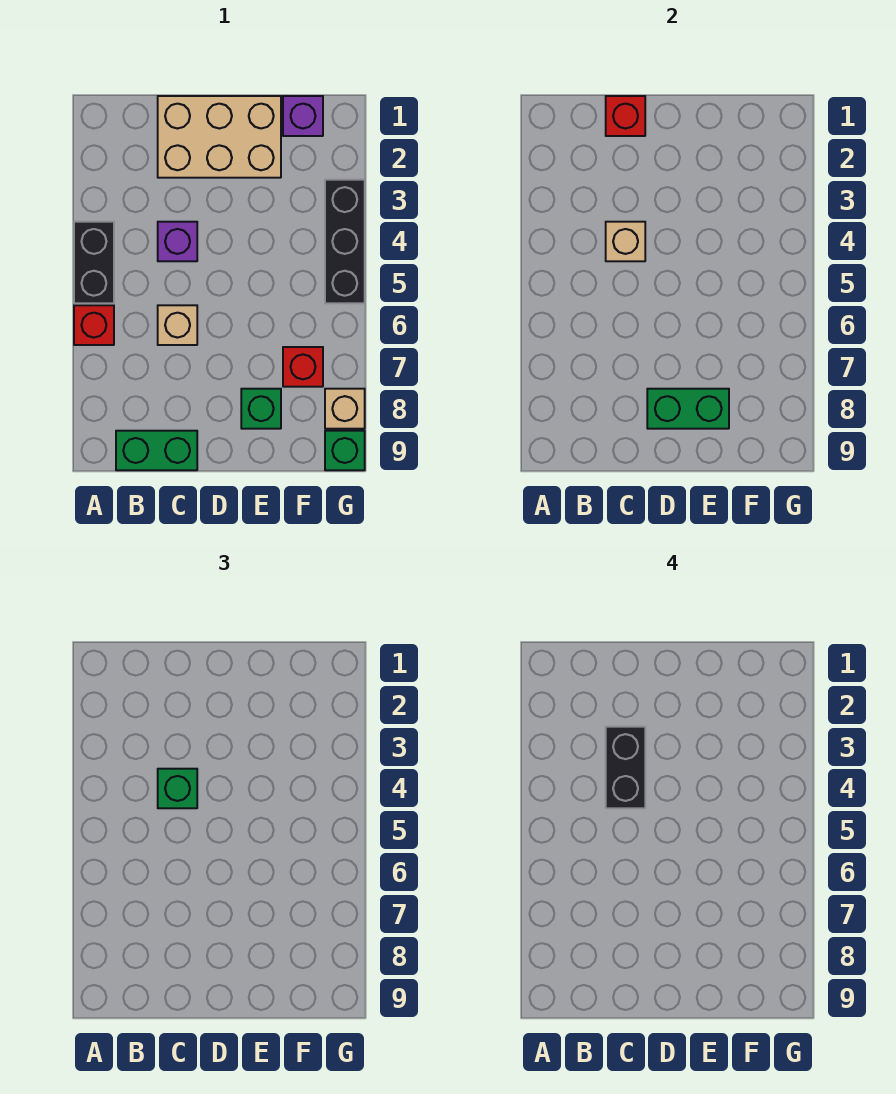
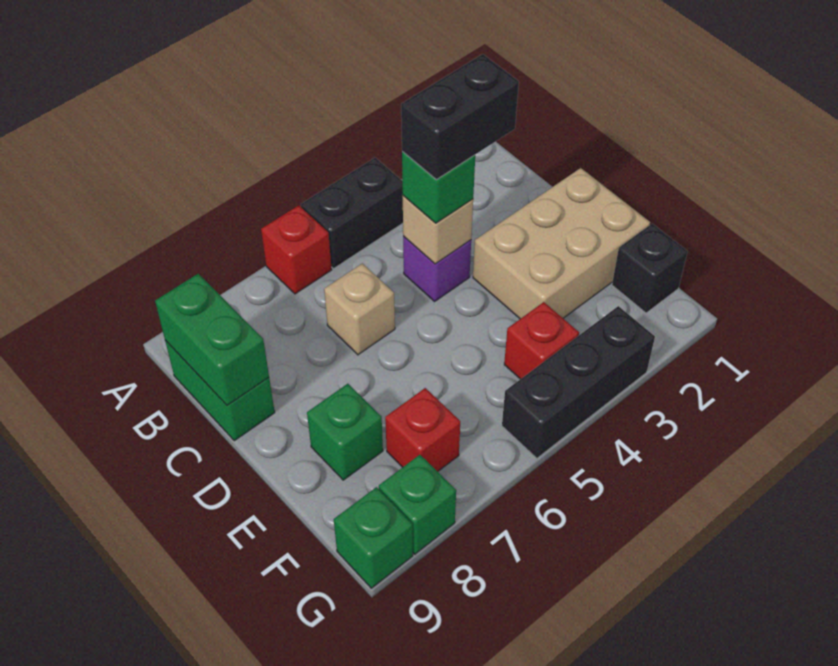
tan 2x3 brick [158,96,281,178] -> tan 2x3 brick turned to [473,168,650,319]
red 1x1 brick [606,96,645,136] -> red 1x1 brick moved to [504,302,579,379]
green 1x2 brick [647,389,729,429] -> green 1x2 brick moved to [155,274,269,405]
purple 1x1 brick [283,96,323,136] -> black 1x1 brick [612,224,688,313]
tan 1x1 brick [325,389,365,429] -> green 1x1 brick [379,455,456,554]

